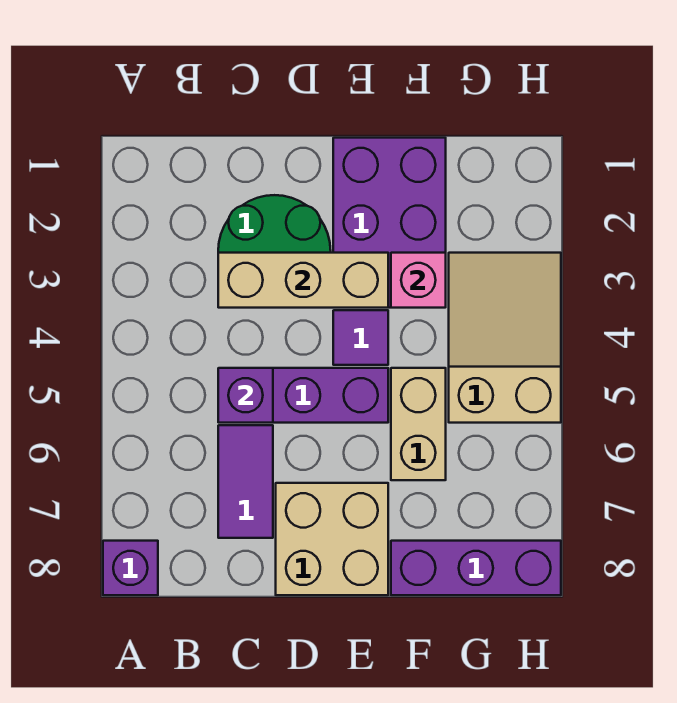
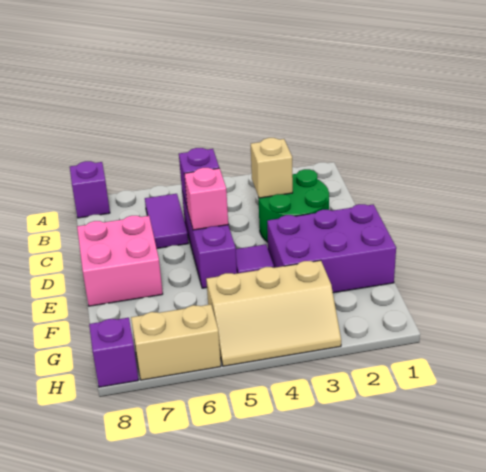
tan 1x3 brick [218,253,388,308] -> tan 1x1 brick [251,138,293,198]
purple 1x2 tile [218,425,273,538] -> purple 1x2 tile turned to [145,194,188,248]
tan 2x2 brick [276,483,388,595] -> pink 2x2 brick [77,216,163,306]
pink 1x1 brick [391,253,446,308] -> pink 1x1 brick moved to [184,168,228,230]
tan 1x2 brick [391,368,446,480] -> tan 1x2 brick moved to [131,304,221,380]
purple 1x3 brick [391,541,561,595] -> purple 1x1 brick [89,318,138,387]
tan 2x3 slope [449,253,561,423] -> tan 2x3 slope turned to [206,260,341,366]

